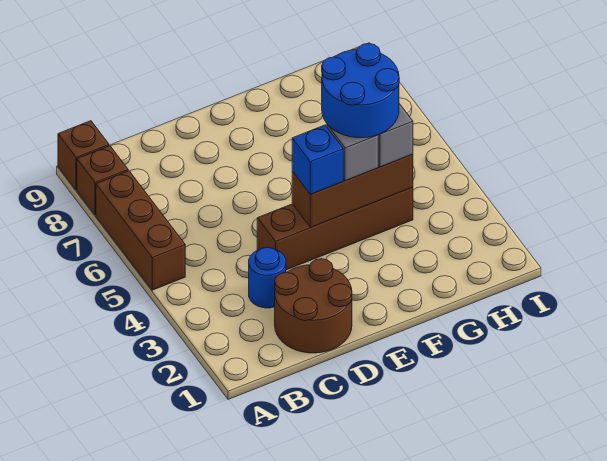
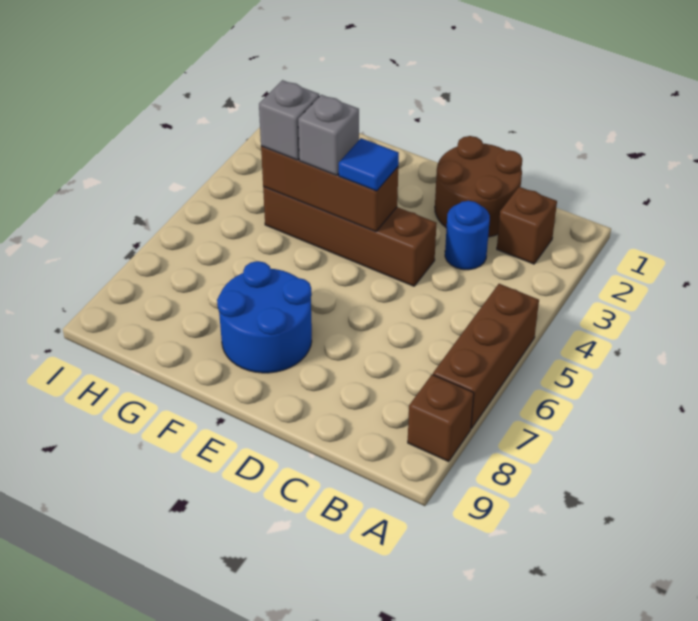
brown 1x1 brick [58,121,109,190] -> brown 1x1 brick moved to [497,187,557,264]
blue 1x1 brick [292,125,343,194] -> blue 1x1 tile [339,138,399,191]
blue 2x2 round brick [322,44,399,138] -> blue 2x2 round brick moved to [217,261,312,373]

